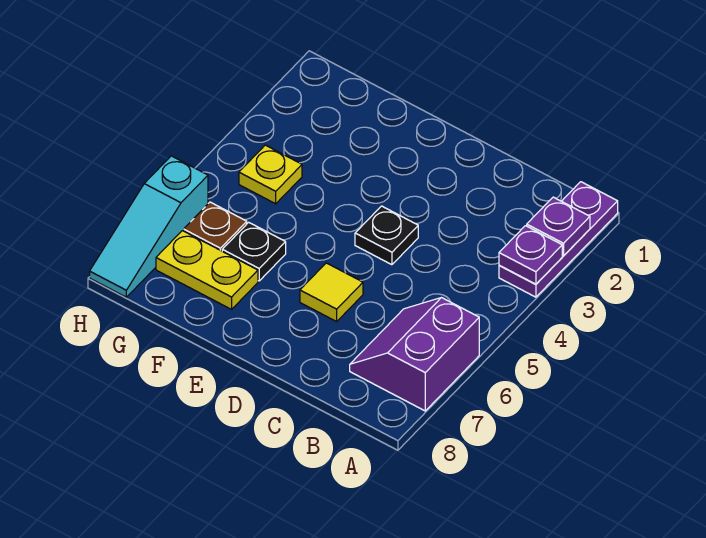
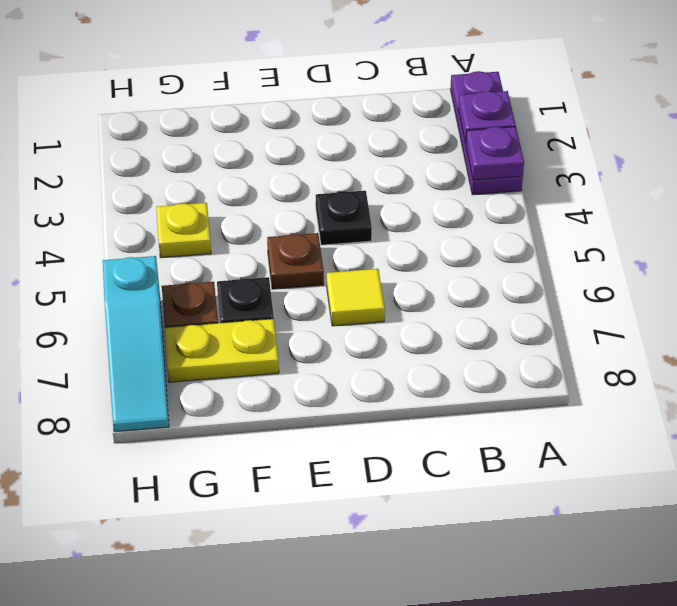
purple 2x2 slope [350,298,479,411] -> none
none -> brown 1x1 plate [267,233,324,289]

